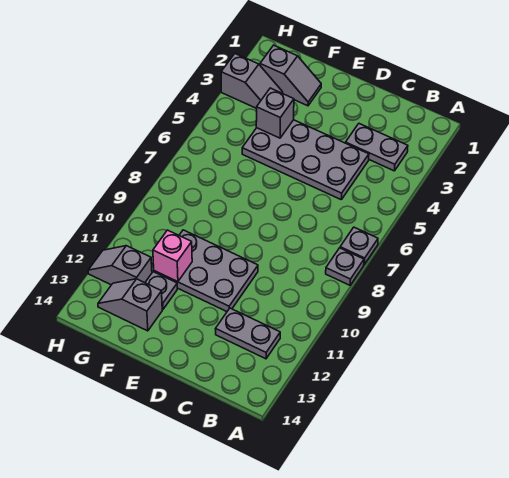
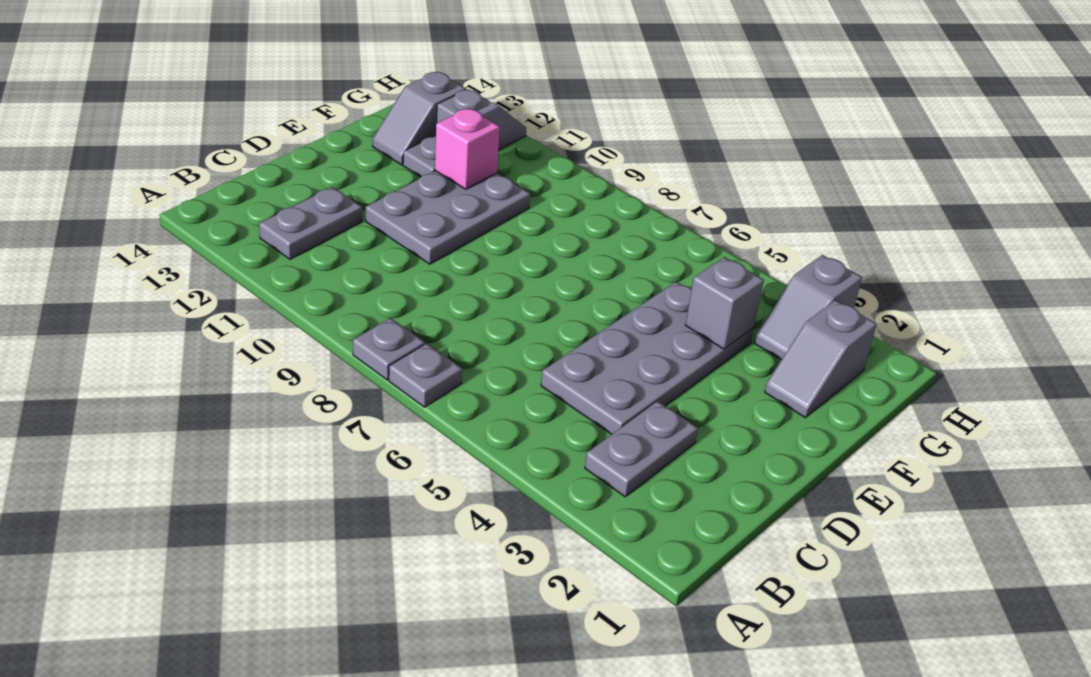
grey 1x2 slope [98,279,162,331] -> grey 1x2 slope turned to [373,72,466,165]

